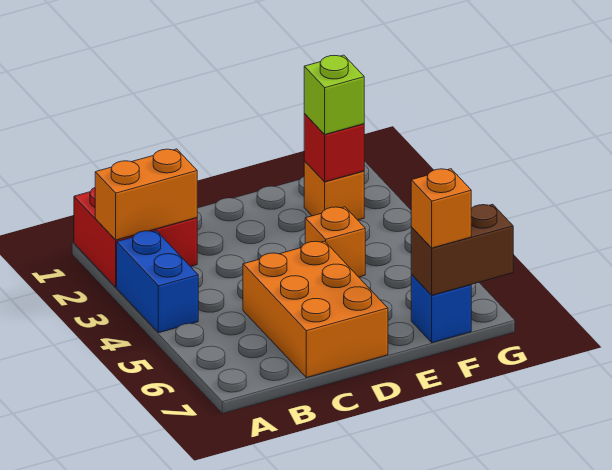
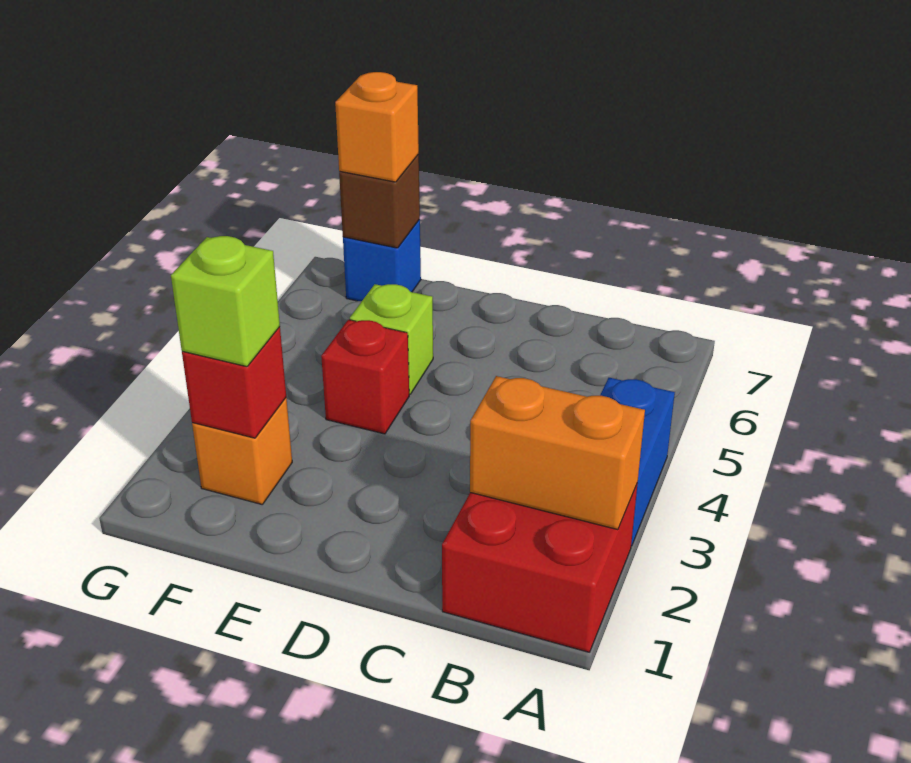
orange 2x3 brick [243,241,388,378] -> none
orange 1x1 brick [305,207,365,277] -> red 1x1 brick [321,320,409,434]
none -> lime 1x1 brick [350,284,433,394]
brown 1x2 brick [411,204,513,295] -> brown 1x1 brick [339,155,420,248]

